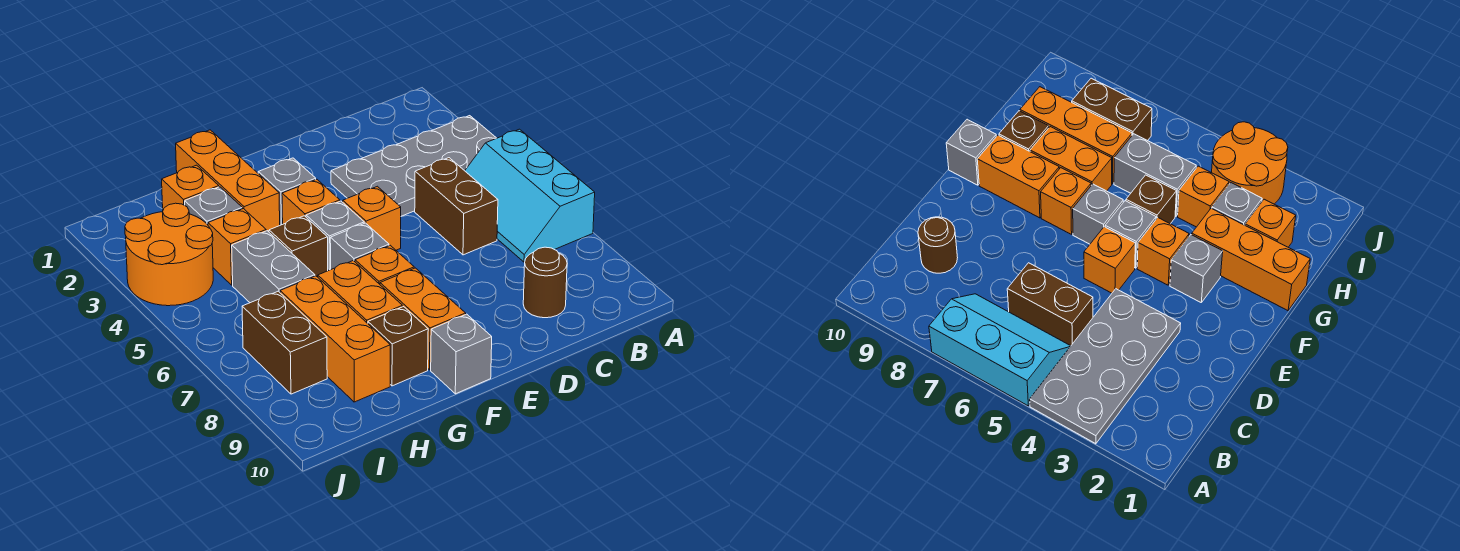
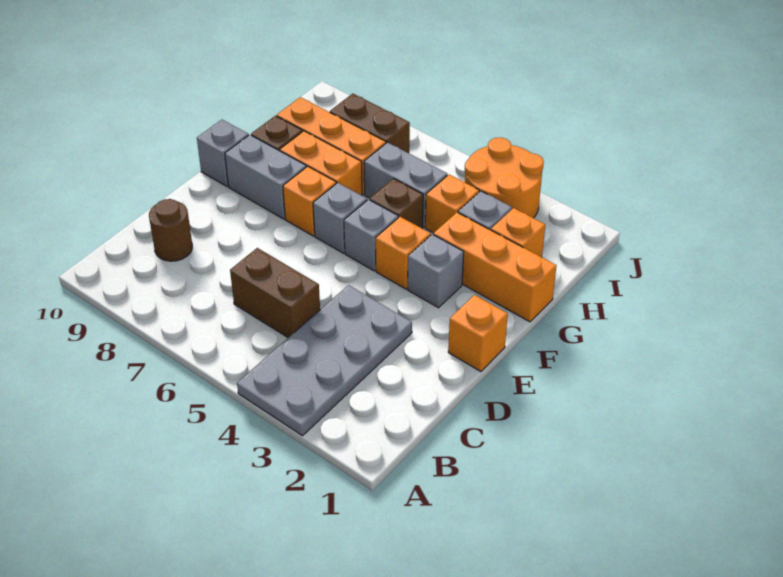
cyan 2x3 slope [465,129,595,262] -> none
orange 1x1 brick [343,186,401,250] -> orange 1x1 brick moved to [448,295,508,372]
orange 1x2 brick [380,268,466,370] -> grey 1x2 brick [225,135,306,219]

